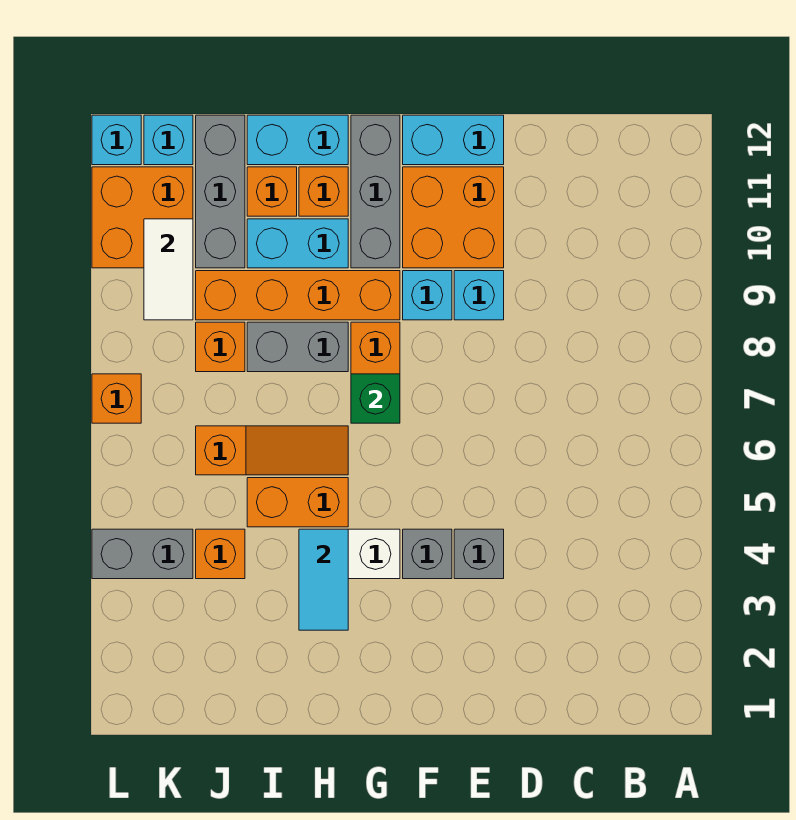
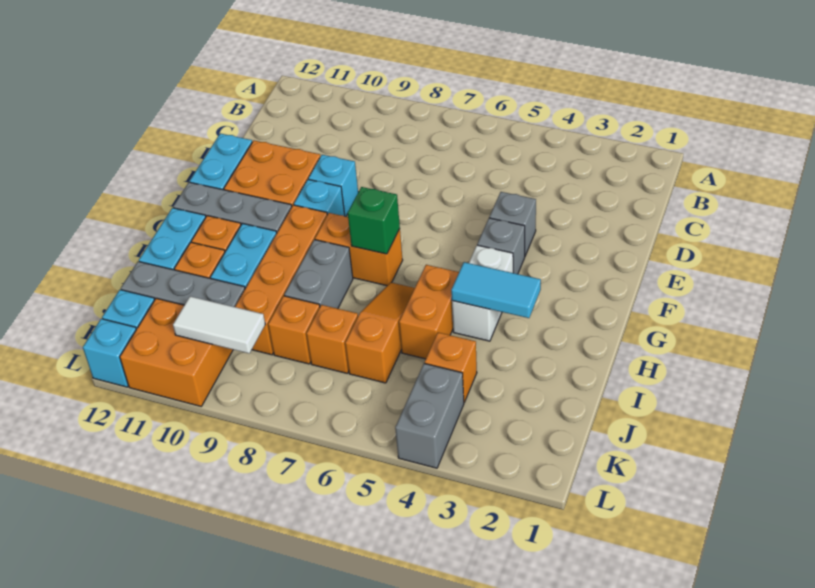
orange 1x1 brick [92,374,141,423] -> orange 1x1 brick moved to [306,305,358,373]

